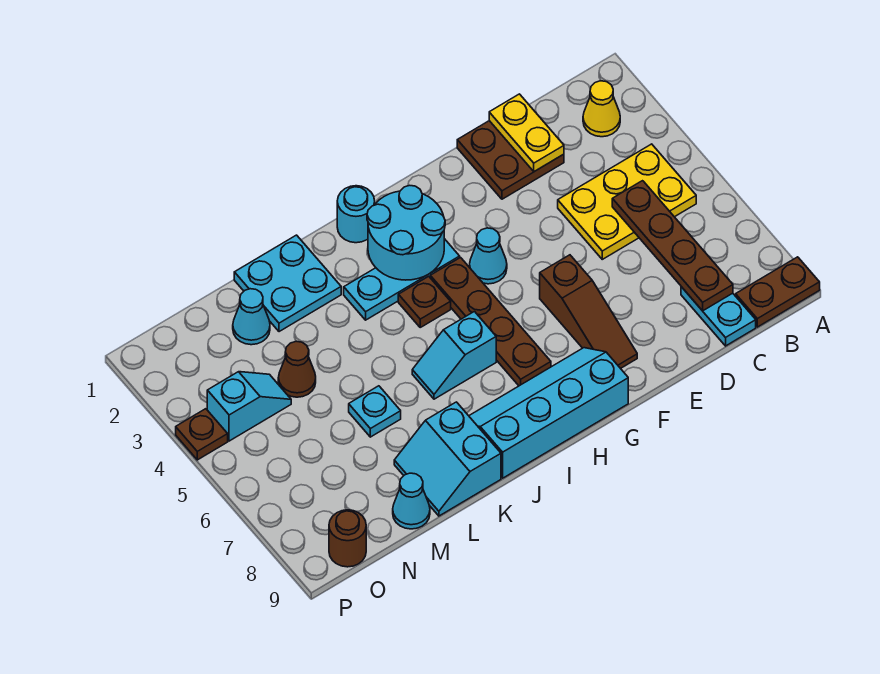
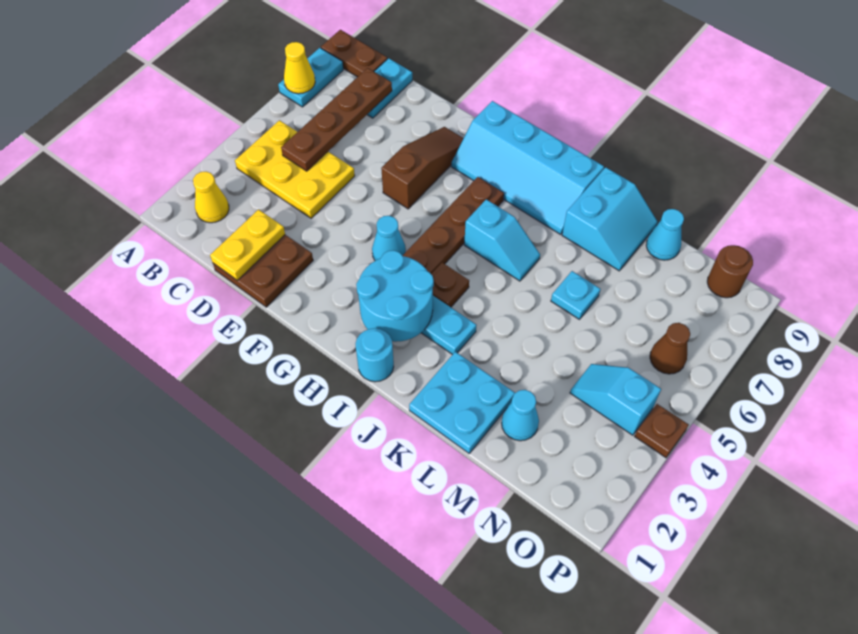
none -> cyan 1x2 plate [278,48,343,107]
none -> yellow 1x1 cone [284,42,315,94]
brown 1x1 cone [278,341,316,397] -> brown 1x1 cone moved to [650,323,690,374]

